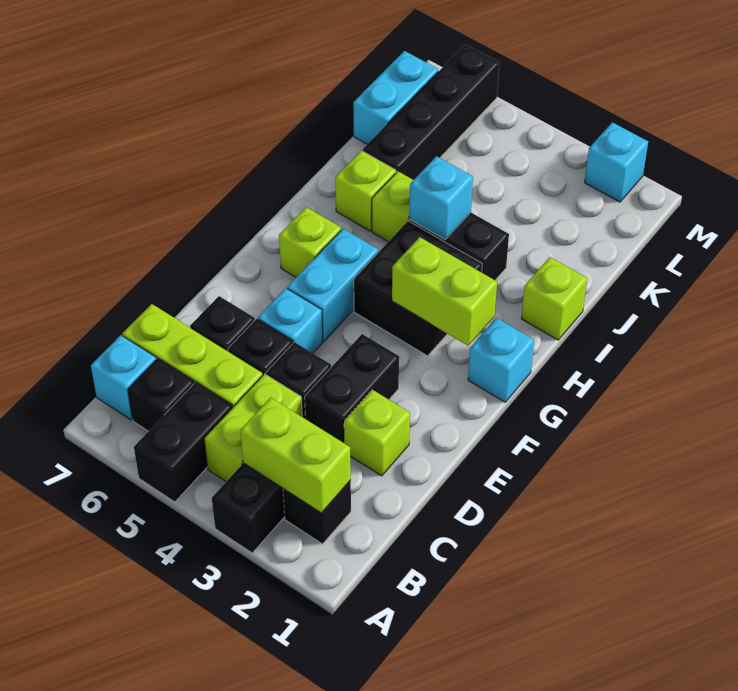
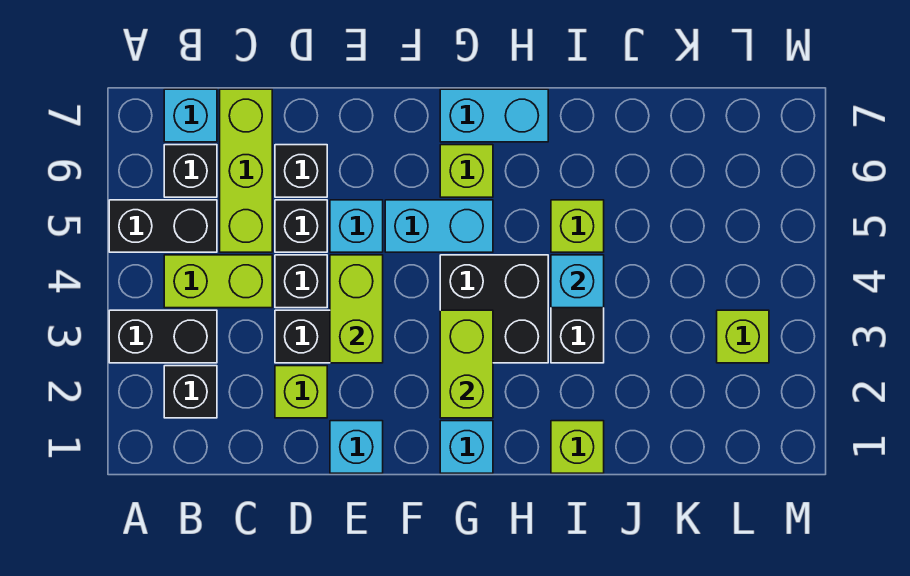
lime 1x2 brick [240,398,351,513] -> lime 1x2 brick moved to [330,255,383,363]
lime 1x1 brick [335,151,396,231] -> lime 1x1 brick moved to [717,310,769,363]
black 1x4 brick [363,44,499,180] -> none
cyan 1x2 brick [353,51,438,144] -> cyan 1x2 brick moved to [440,89,548,142]
cyan 1x1 brick [585,122,648,202] -> cyan 1x1 brick moved to [330,421,383,473]

